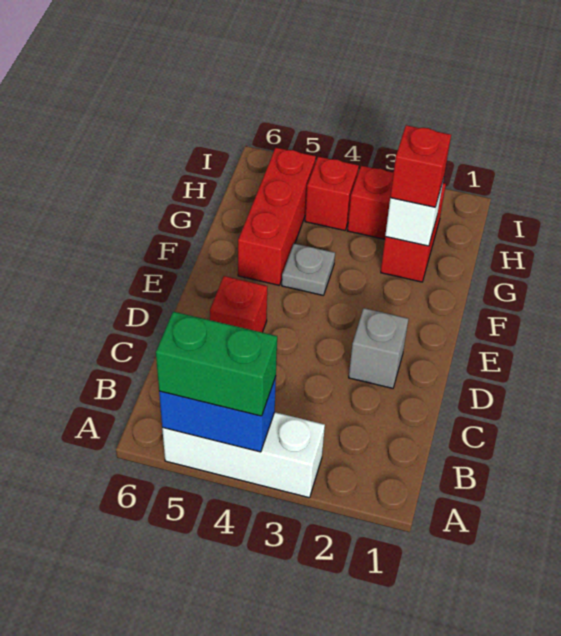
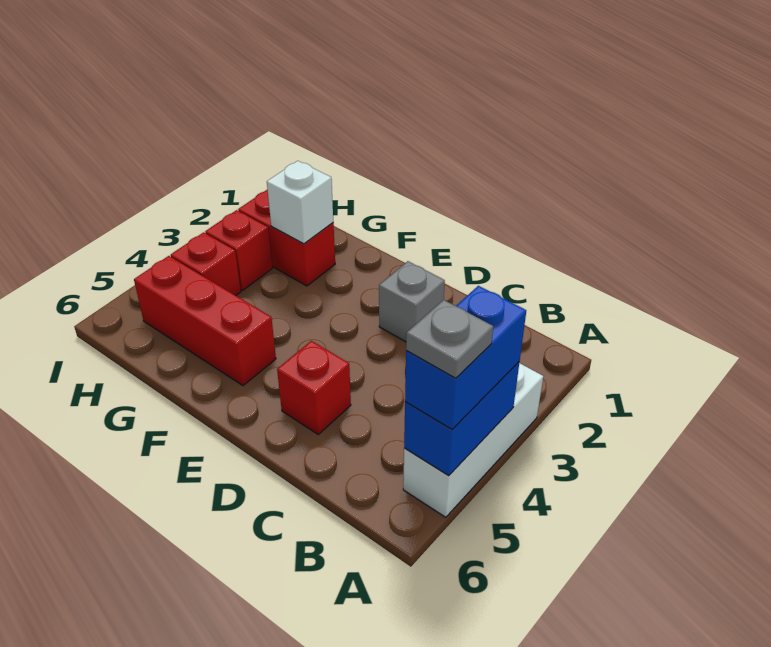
green 1x2 brick [156,312,277,416] -> blue 1x2 brick [405,286,526,429]
grey 1x1 plate [282,243,335,295] -> grey 1x1 plate moved to [406,300,493,378]
red 1x1 brick [390,125,451,207] -> none

